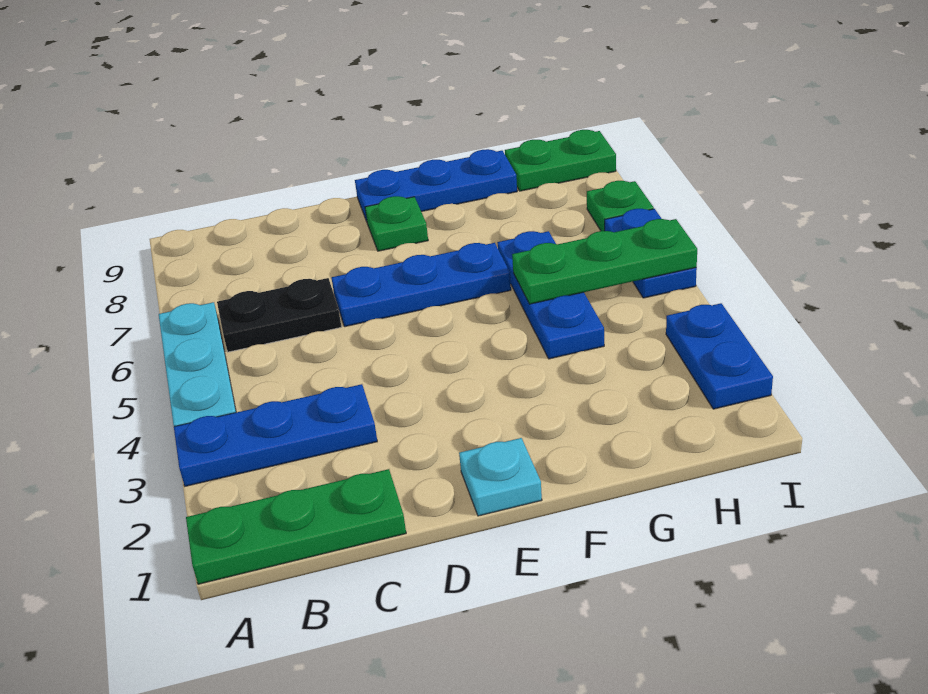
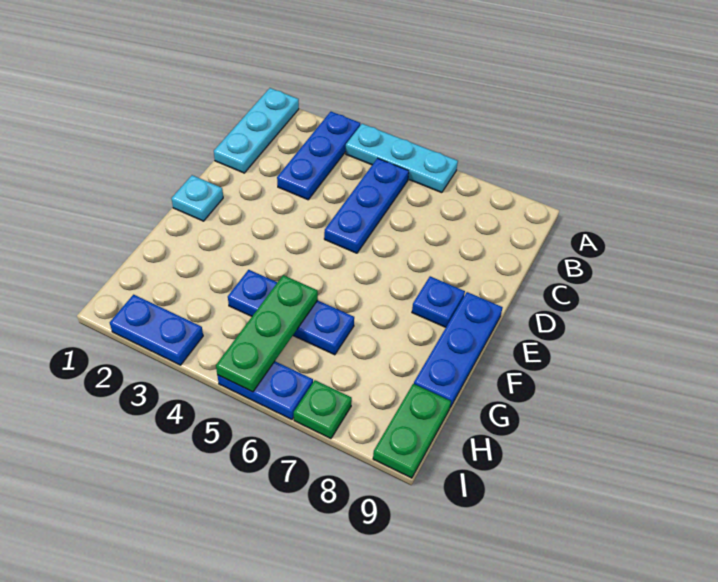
green 1x3 plate [186,469,406,584] -> cyan 1x3 plate [214,88,299,173]
black 1x2 plate [217,278,341,352] -> none
blue 1x3 plate [332,243,511,327] -> blue 1x3 plate moved to [324,158,409,253]
green 1x1 plate [365,196,428,251] -> blue 1x1 plate [412,276,465,327]

